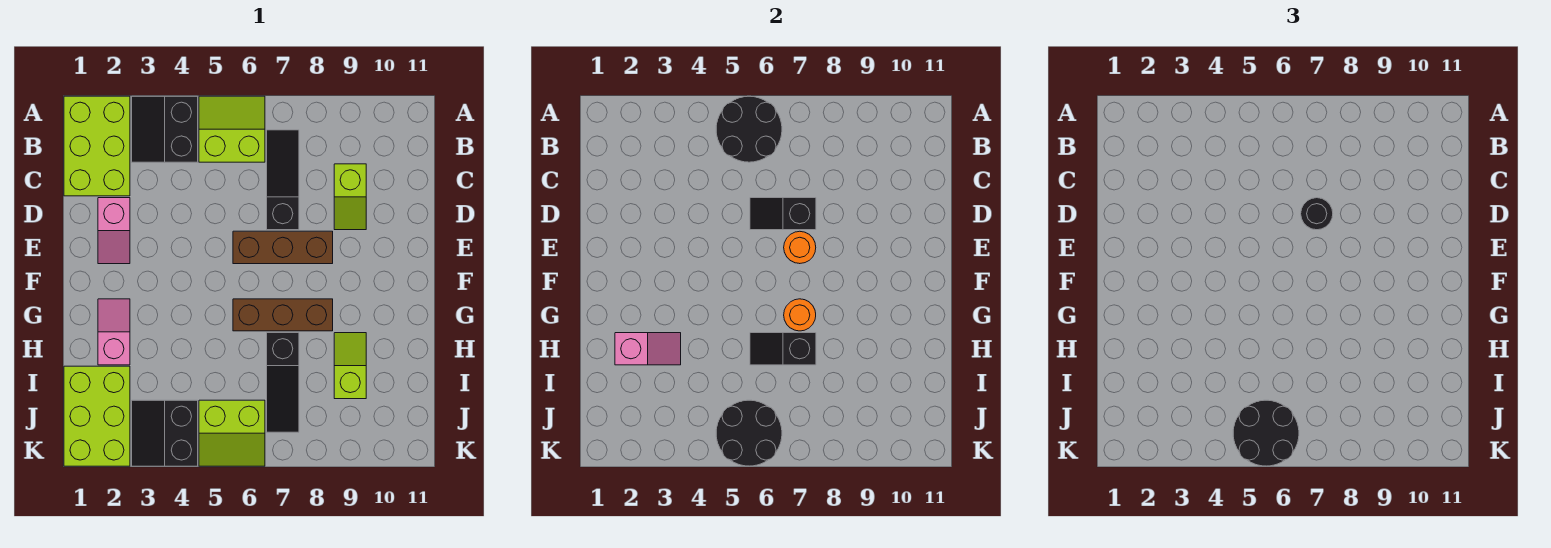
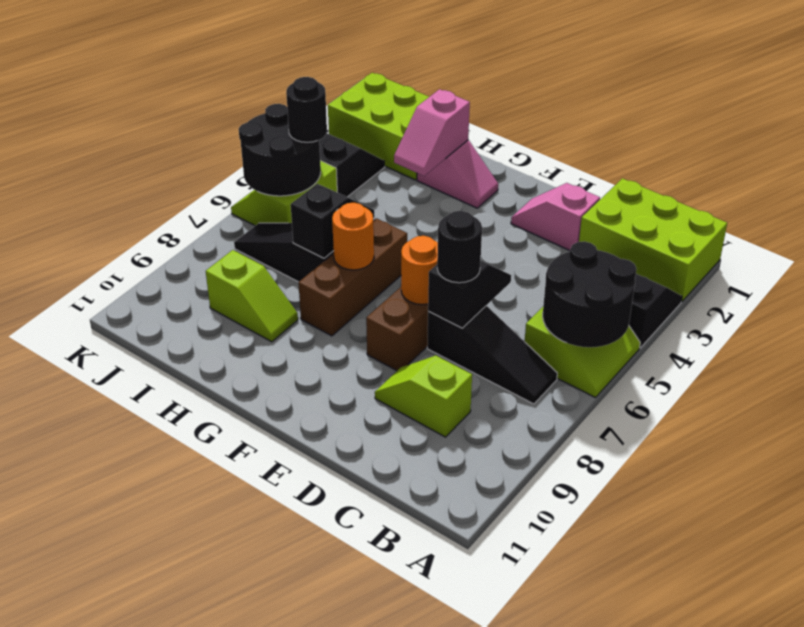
black 2x2 round brick [1233,400,1299,466] -> black 1x1 round brick [286,77,327,142]

